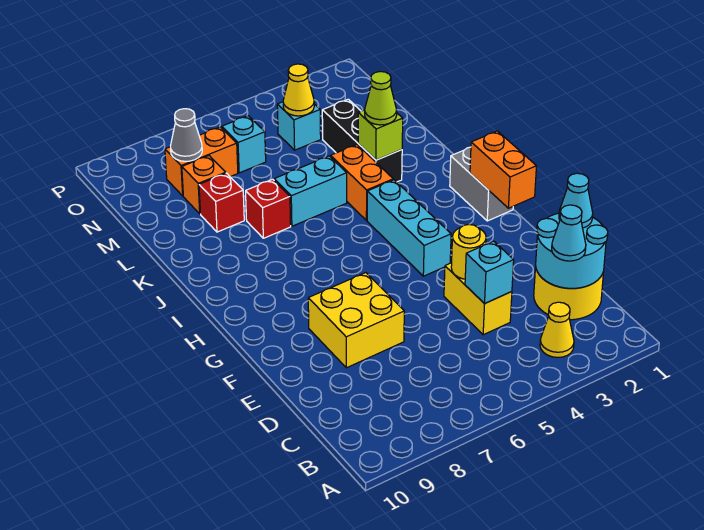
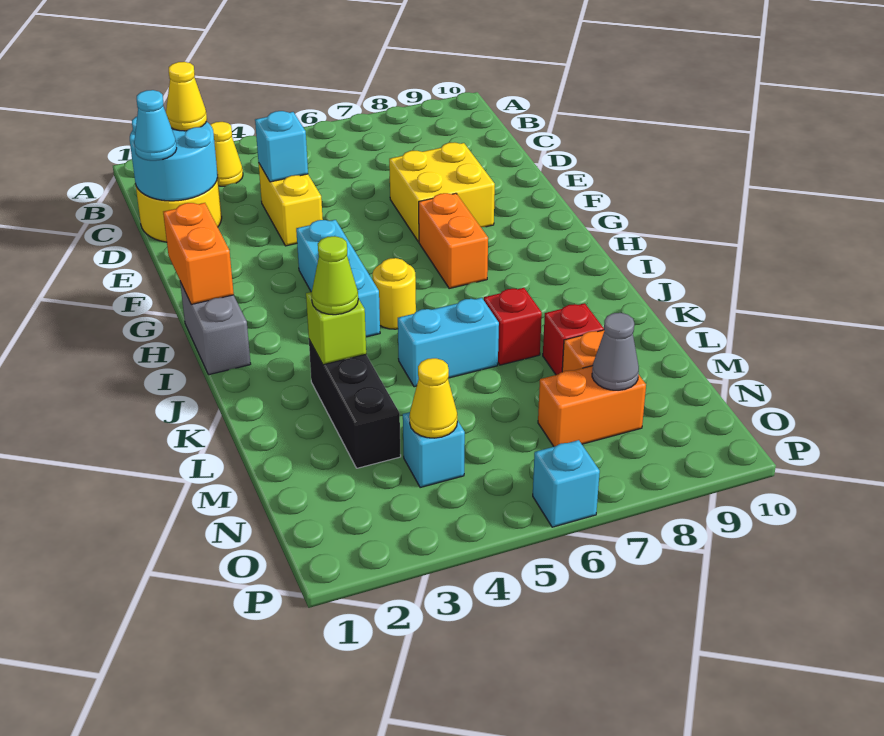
cyan 1x1 cone [552,205,586,261] -> yellow 1x1 cone [166,62,207,131]
yellow 1x1 round brick [451,224,486,279] -> yellow 1x1 round brick moved to [372,258,416,329]
orange 1x2 brick [331,145,393,221] -> orange 1x2 brick moved to [419,193,488,289]
cyan 1x1 brick [222,116,266,173] -> cyan 1x1 brick moved to [533,440,600,527]

